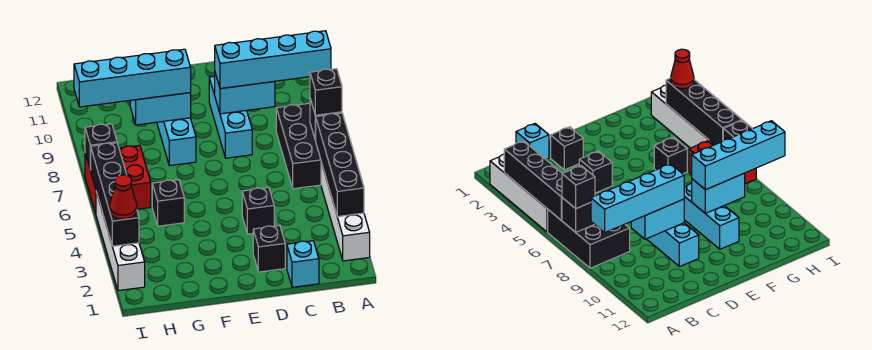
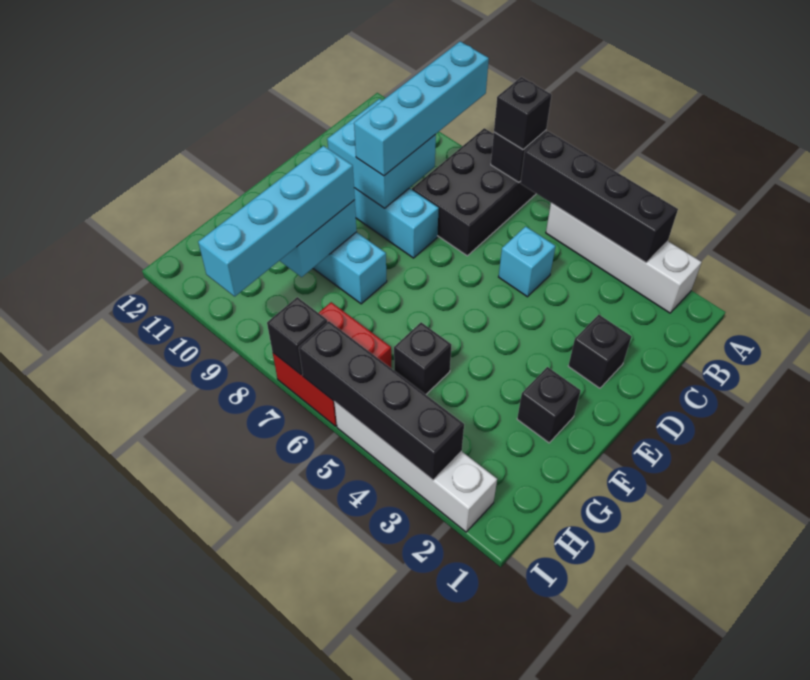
black 2x3 brick [276,103,321,189] -> black 2x3 brick turned to [412,128,536,256]
cyan 1x1 brick [287,241,319,287] -> cyan 1x1 brick moved to [499,226,555,297]
cyan 1x2 brick [215,73,275,114] -> cyan 2x2 brick [327,99,436,208]
black 1x1 brick [242,188,274,234] -> black 1x1 brick moved to [517,367,581,443]
red 1x1 cone [110,175,137,219] -> none

